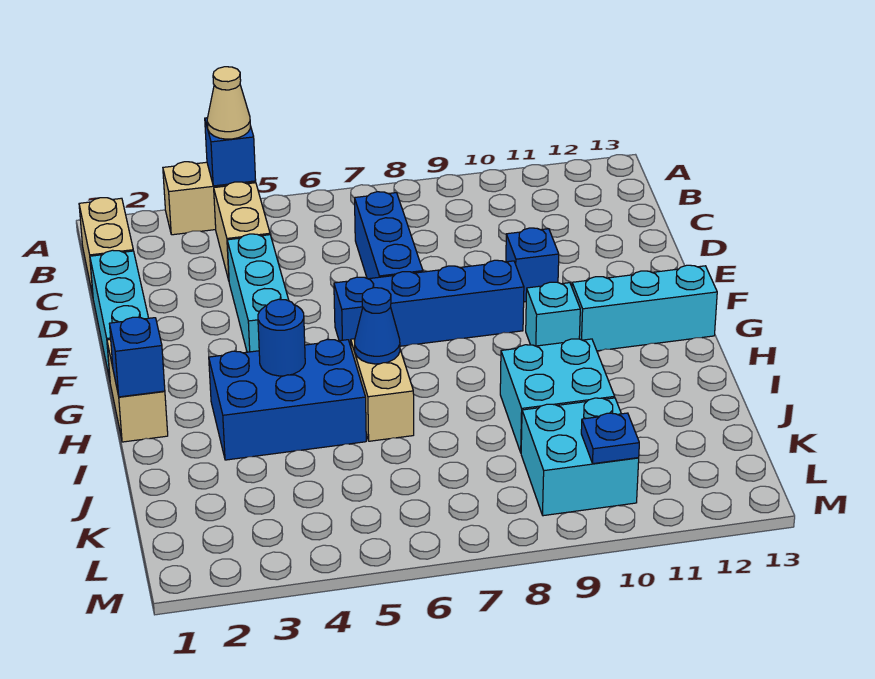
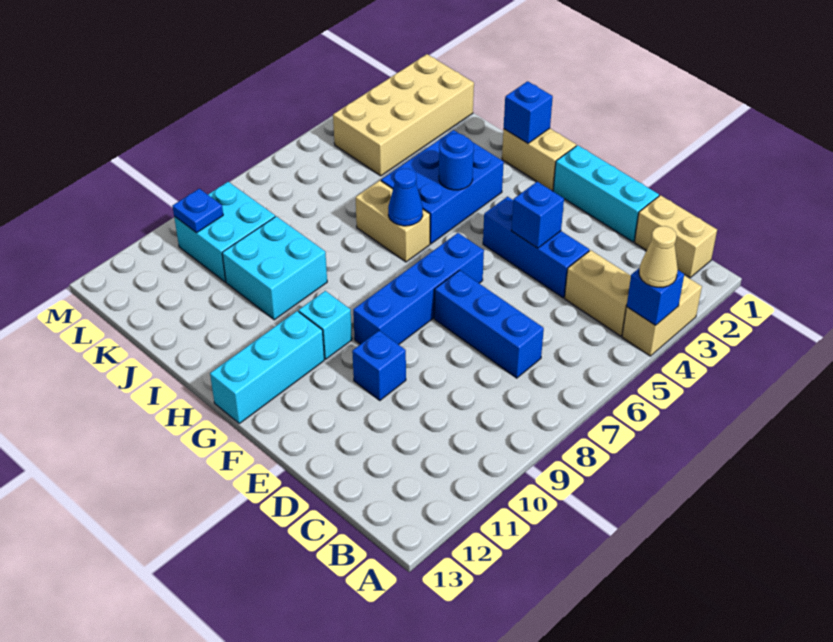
cyan 1x3 brick [227,234,289,352] -> blue 1x3 brick [483,197,589,298]
none -> blue 1x1 brick [511,182,564,248]
none -> tan 2x4 brick [333,54,474,176]

